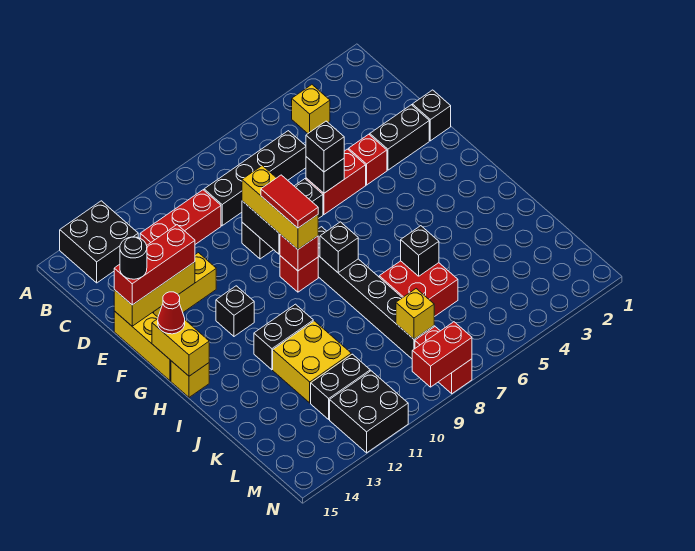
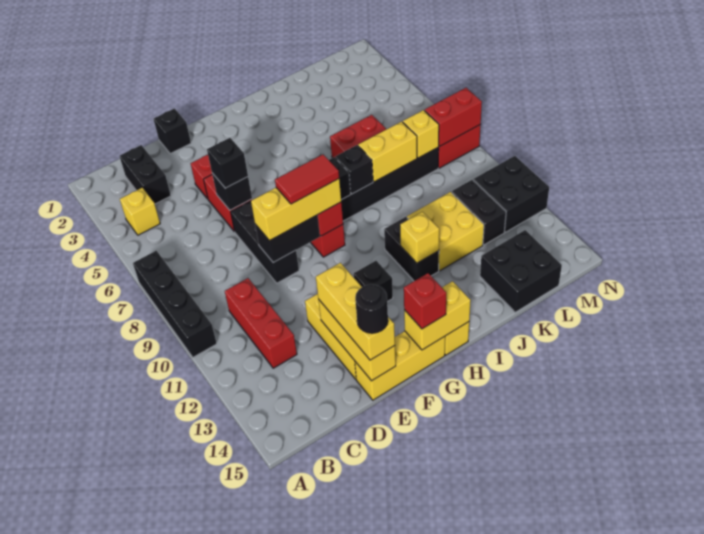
black 2x2 brick [60,201,138,283] -> black 2x2 brick moved to [480,230,562,312]
black 1x4 brick [204,131,306,226] -> black 1x4 brick moved to [133,251,217,357]
black 1x2 brick [370,105,429,170] -> black 1x2 brick moved to [120,145,171,204]
red 1x3 brick [114,225,195,305] -> yellow 1x3 brick [316,263,395,360]
red 1x1 cone [158,292,185,334] -> red 1x1 brick [404,273,446,329]
none -> yellow 1x1 brick [400,212,439,263]
black 1x1 brick [401,226,439,276] -> black 1x1 brick moved to [335,145,373,194]
none -> yellow 1x2 brick [358,122,417,182]
red 1x2 brick [412,322,472,387] -> red 1x2 brick turned to [424,88,482,146]

